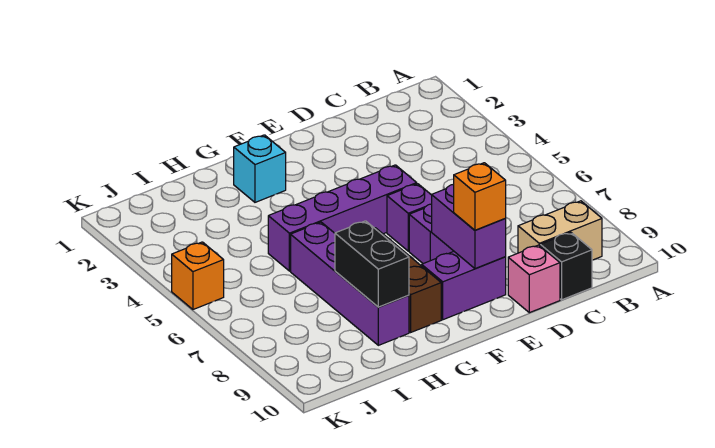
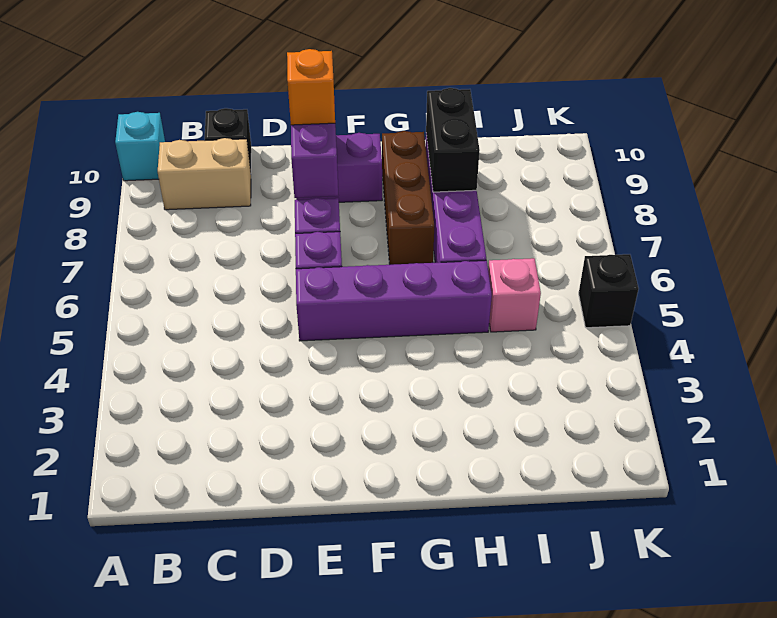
pink 1x1 brick [508,245,560,313] -> pink 1x1 brick moved to [488,258,541,332]
cyan 1x1 brick [234,135,286,202] -> cyan 1x1 brick moved to [115,112,165,181]
orange 1x1 brick [172,242,224,309] -> black 1x1 brick [579,254,639,328]

